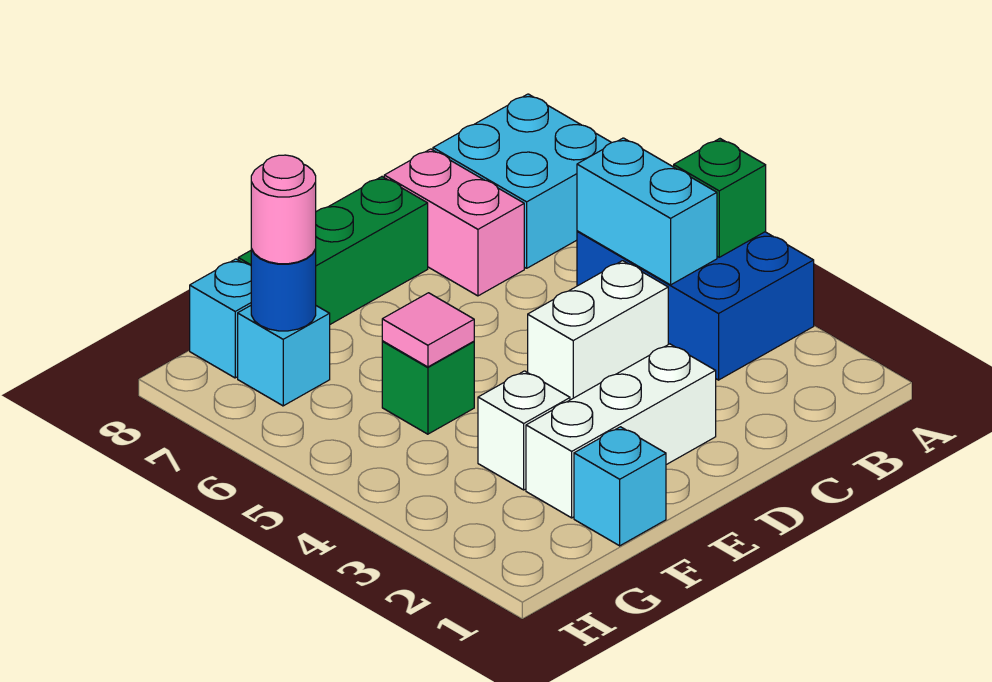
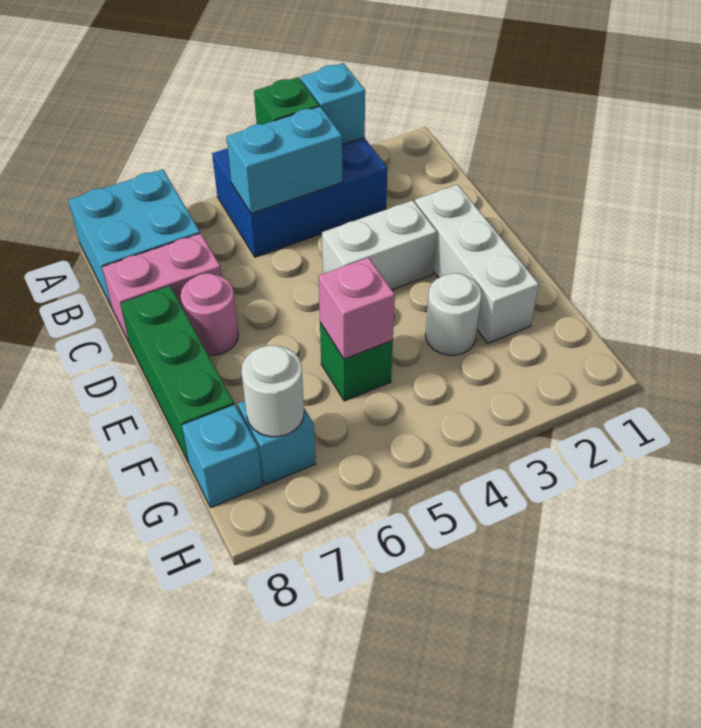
white 1x2 brick [528,261,668,400] -> white 1x2 brick turned to [322,200,437,290]
cyan 1x1 brick [574,427,666,546] -> cyan 1x1 brick moved to [300,63,365,145]
white 1x1 brick [478,371,570,490] -> white 1x1 round brick [426,273,482,355]
pink 1x1 tile [382,293,474,367] -> pink 1x1 brick [318,257,395,359]
blue 1x1 round brick [251,249,316,331] -> white 1x1 round brick [242,346,304,437]
pink 1x1 round brick [251,155,316,264] -> pink 1x1 round brick moved to [181,273,238,355]

